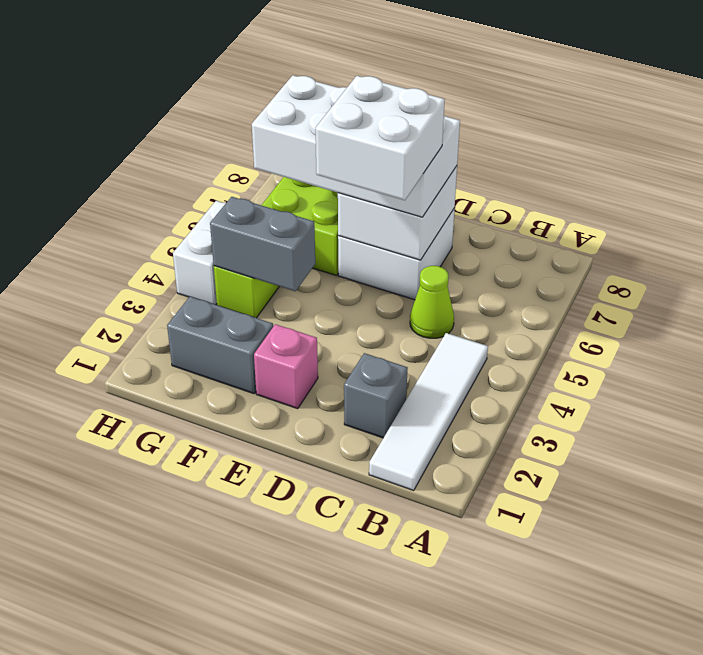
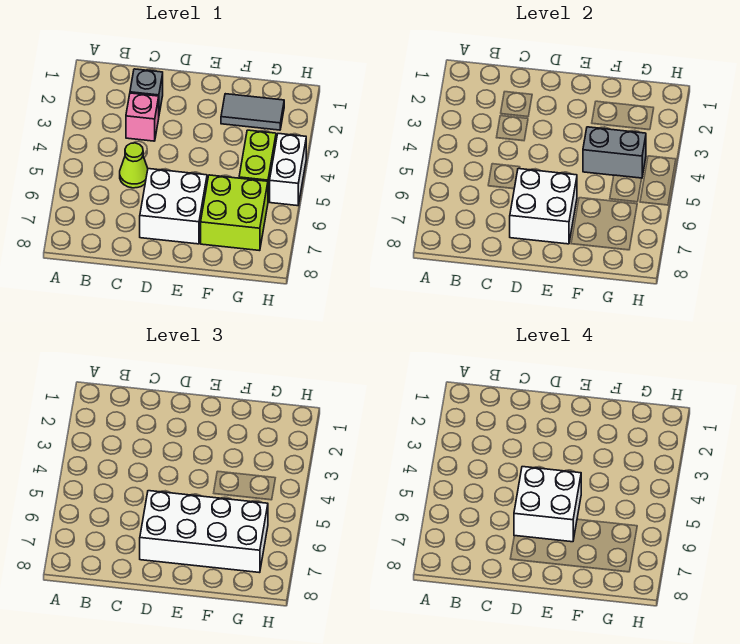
white 1x4 tile [369,333,488,490] -> none
pink 1x1 brick [254,324,318,409] -> pink 1x1 brick moved to [126,93,159,141]
grey 1x2 brick [167,297,273,394] -> grey 1x2 tile [221,94,284,130]

